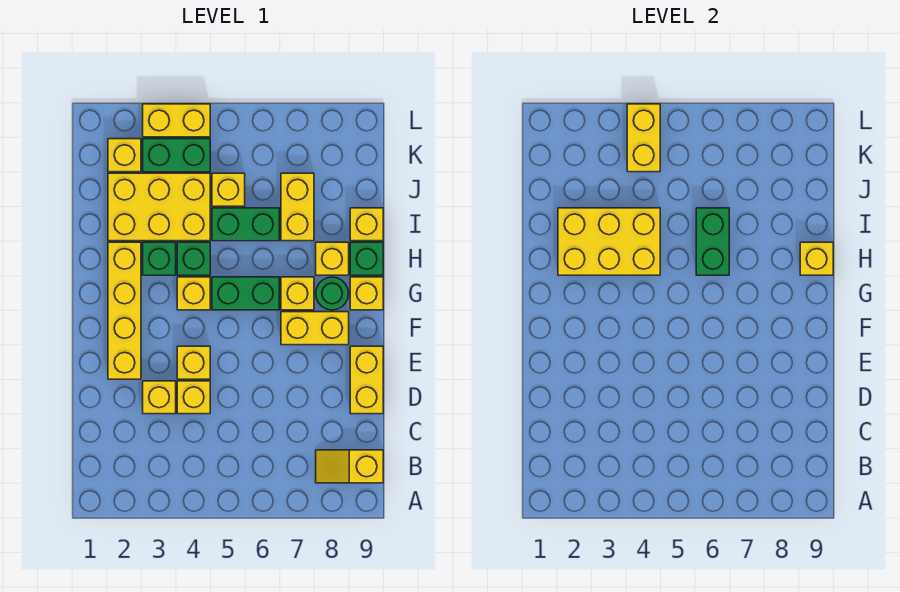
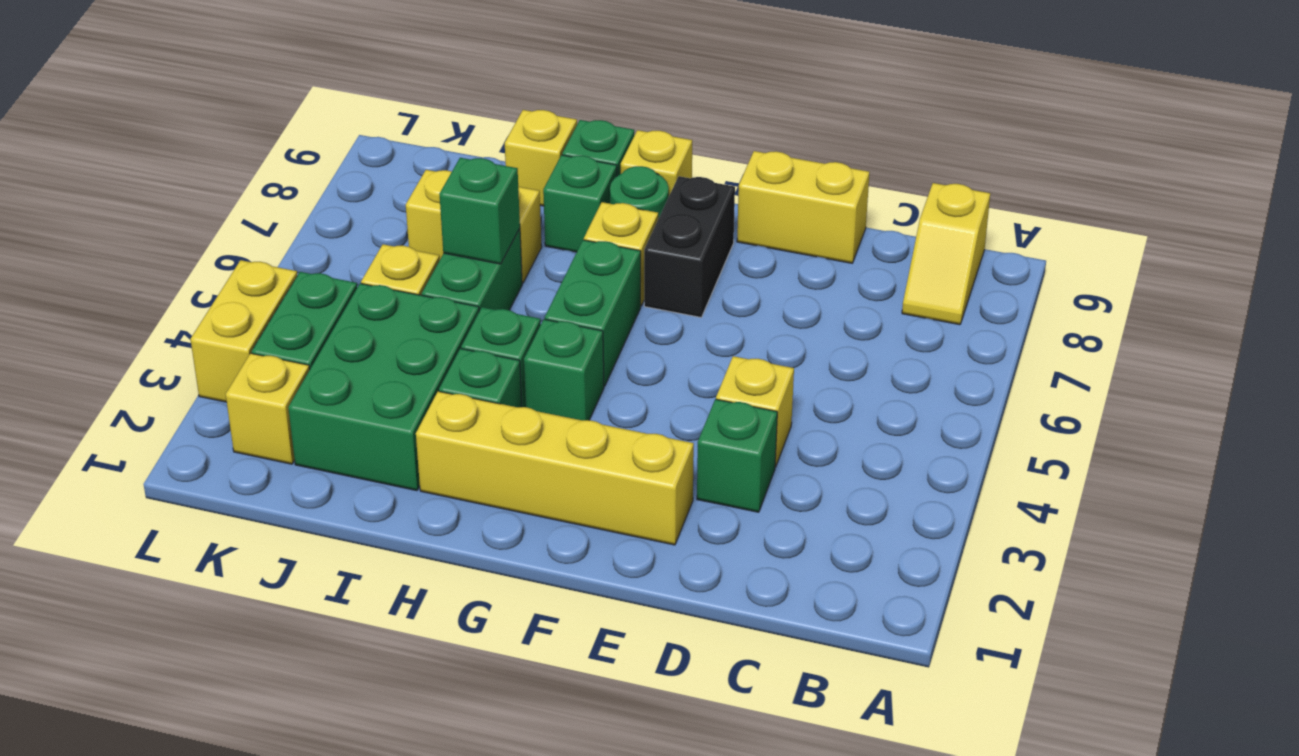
yellow 1x1 brick [143,381,176,414] -> green 1x1 brick [697,399,777,512]
yellow 1x1 brick [177,346,210,379] -> none
yellow 1x2 brick [281,312,349,345] -> black 1x2 brick [644,176,735,317]
yellow 1x1 brick [177,277,210,310] -> green 1x1 brick [524,319,604,420]
yellow 2x3 brick [558,208,660,275] -> none
green 1x2 brick [696,208,729,275] -> green 1x1 brick [439,158,520,264]
yellow 1x1 brick [316,242,349,275] -> green 1x1 brick [543,155,617,252]
yellow 1x1 brick [800,242,833,275] -> none
yellow 2x3 brick [108,173,210,241] -> green 2x3 brick [288,283,479,491]
yellow 1x2 brick [627,104,660,172] -> none

